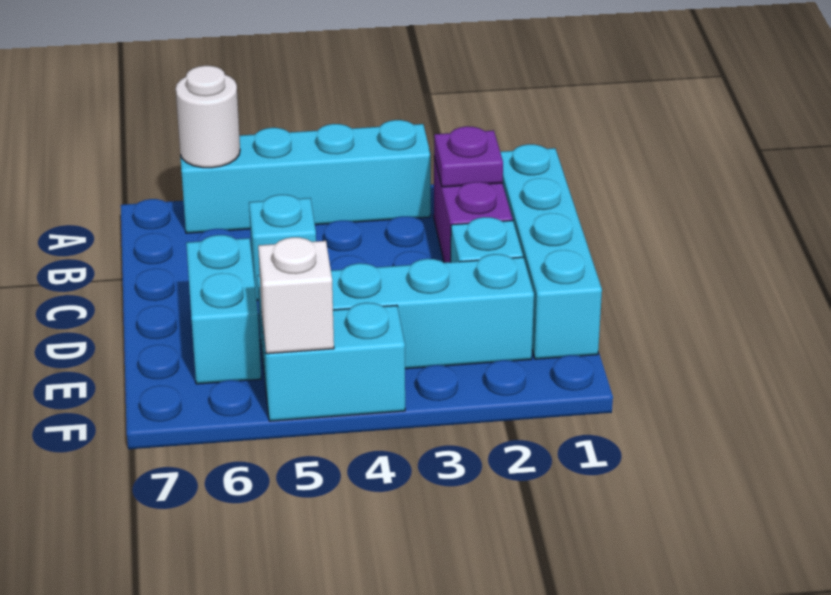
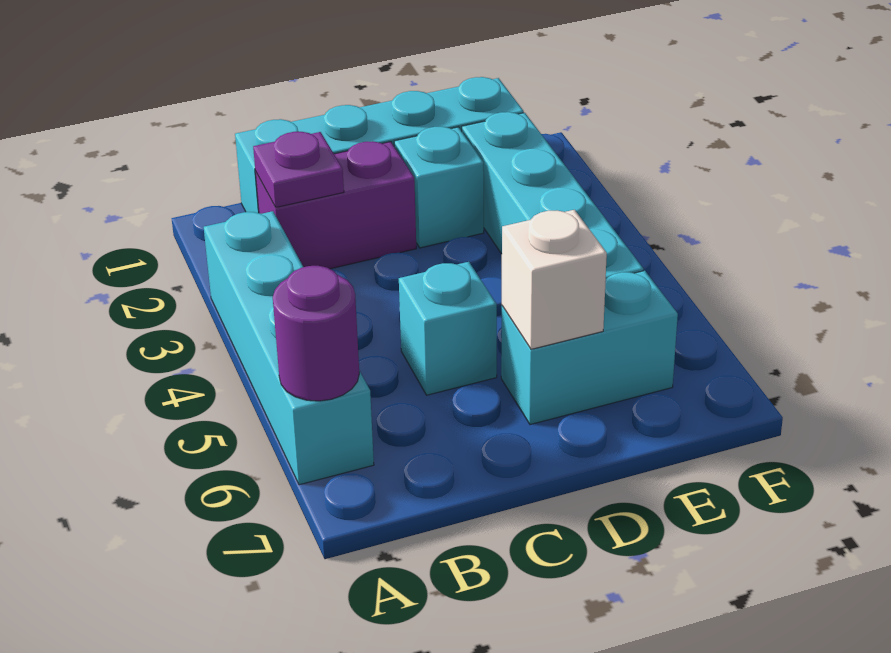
white 1x1 round brick [176,66,240,168] -> purple 1x1 round brick [273,266,359,401]
cyan 1x2 brick [262,303,405,421] -> none
white 1x1 brick [258,237,334,354] -> white 1x1 brick moved to [502,210,607,349]

